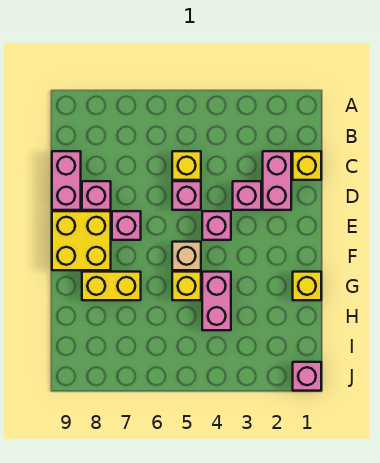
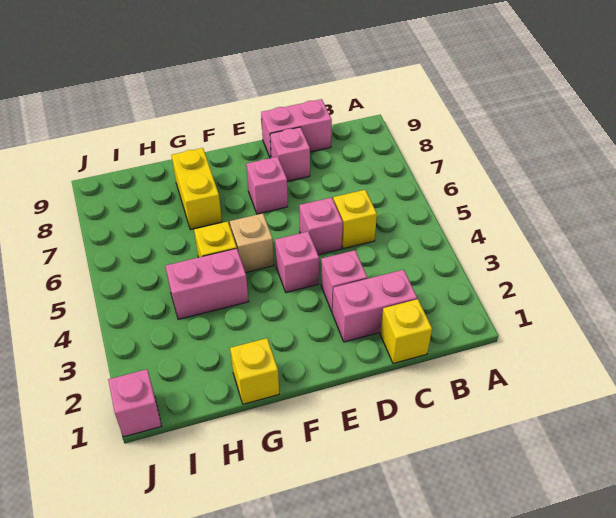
yellow 2x2 brick [52,211,111,270] -> none

